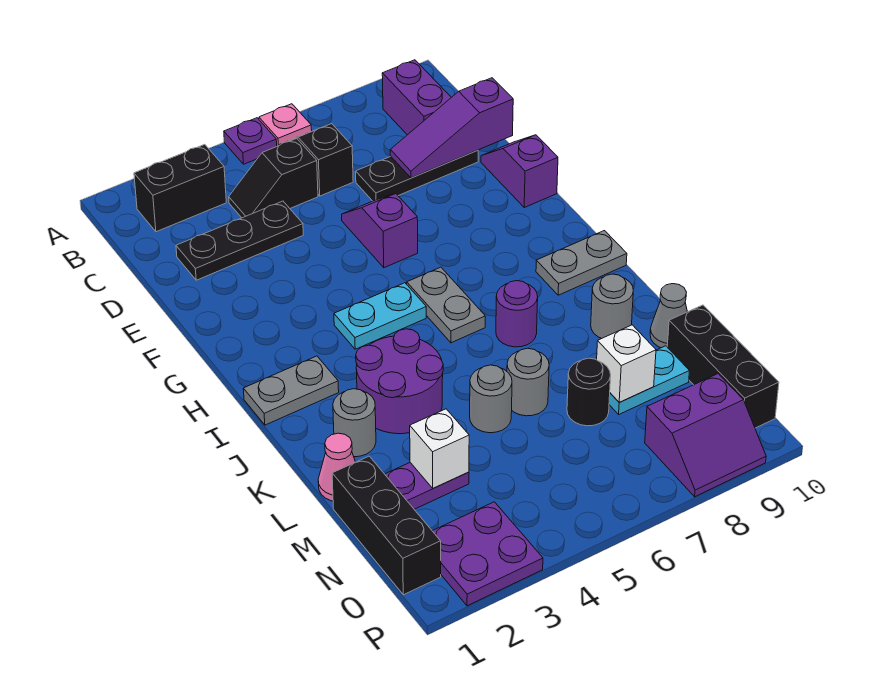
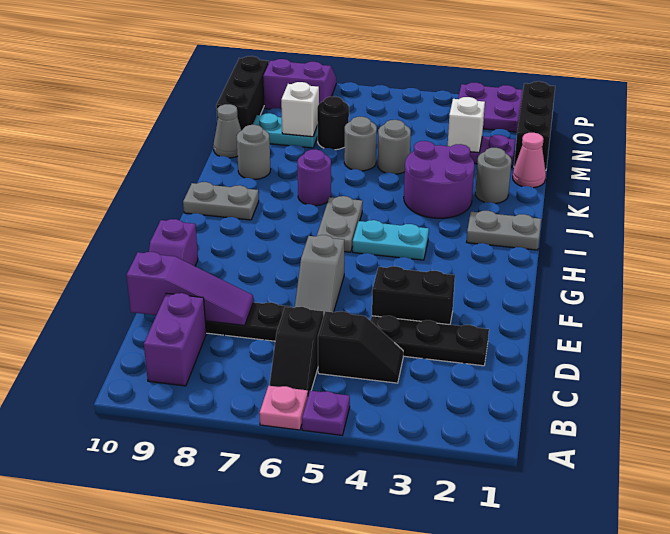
black 1x2 brick [134,144,226,232] -> black 1x2 brick moved to [372,266,455,325]
purple 1x2 slope [342,194,418,268] -> grey 1x2 slope [295,235,344,317]

